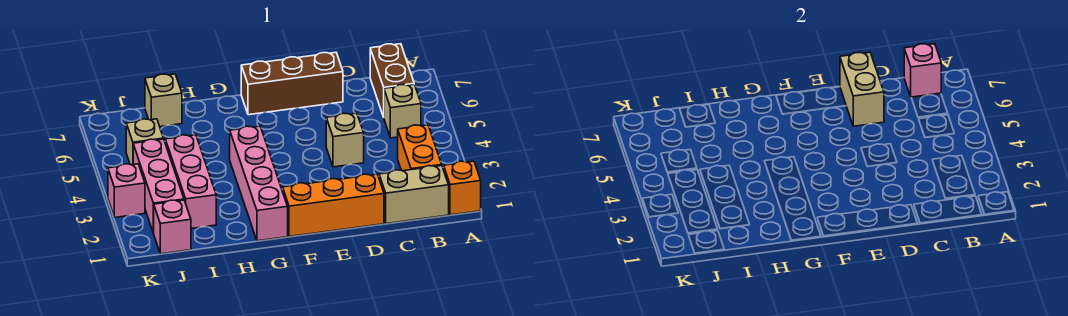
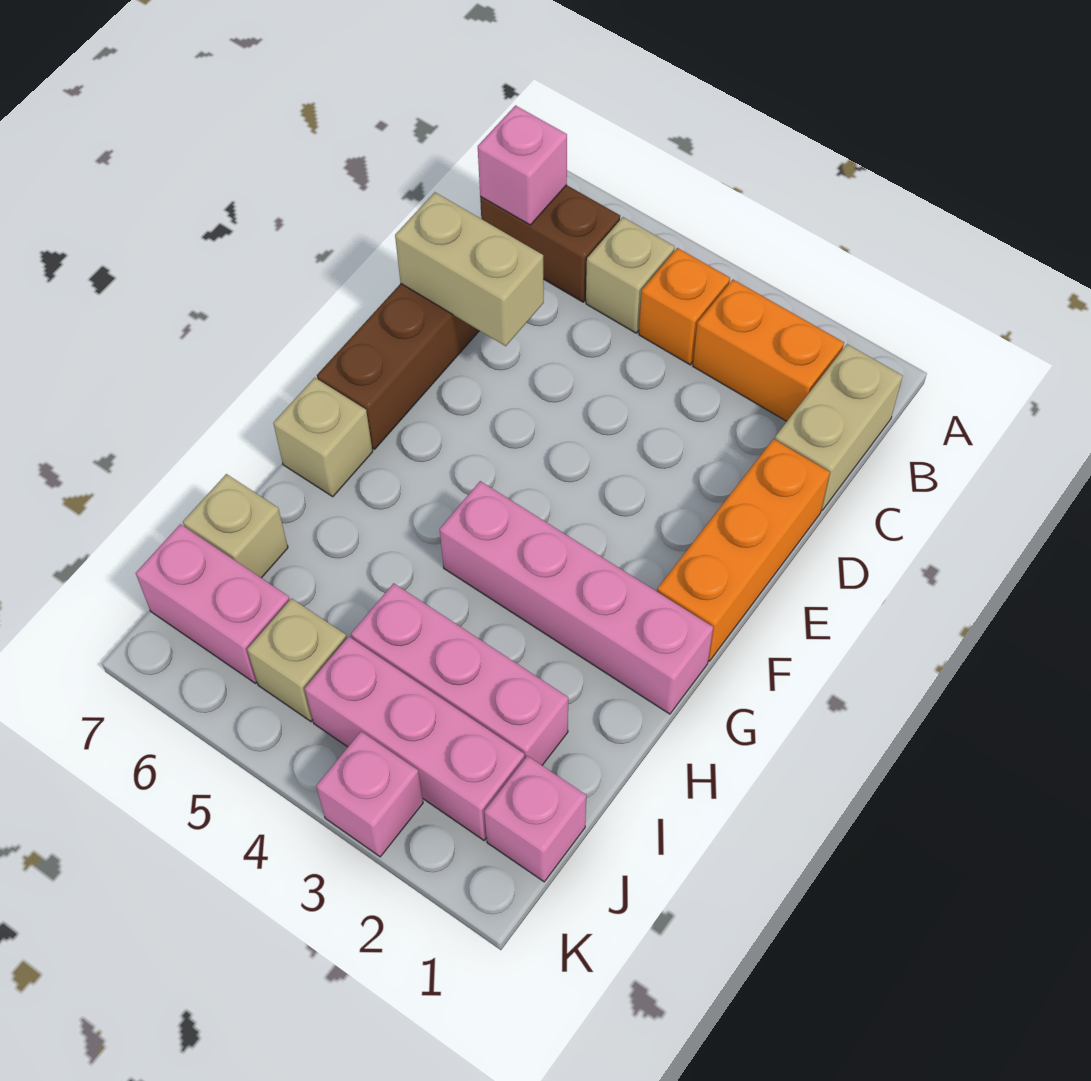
orange 1x1 brick [444,161,481,215] -> orange 1x1 brick moved to [639,248,730,365]
tan 1x1 brick [326,113,364,167] -> tan 1x1 brick moved to [273,378,373,497]
none -> pink 1x2 brick [136,524,289,683]

